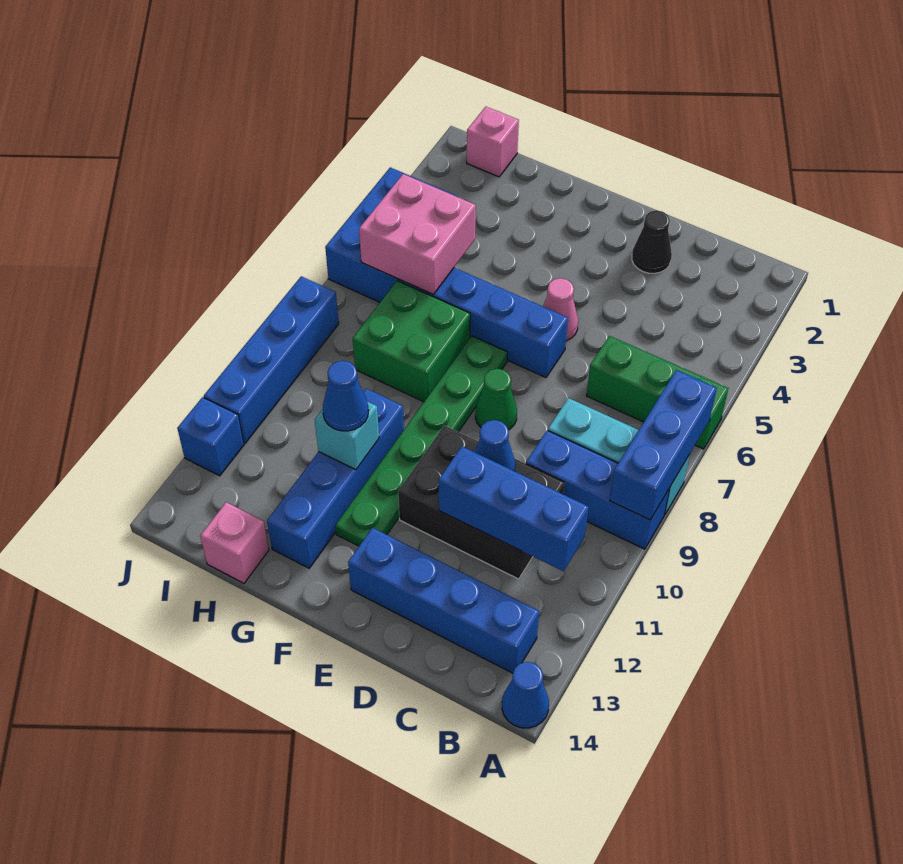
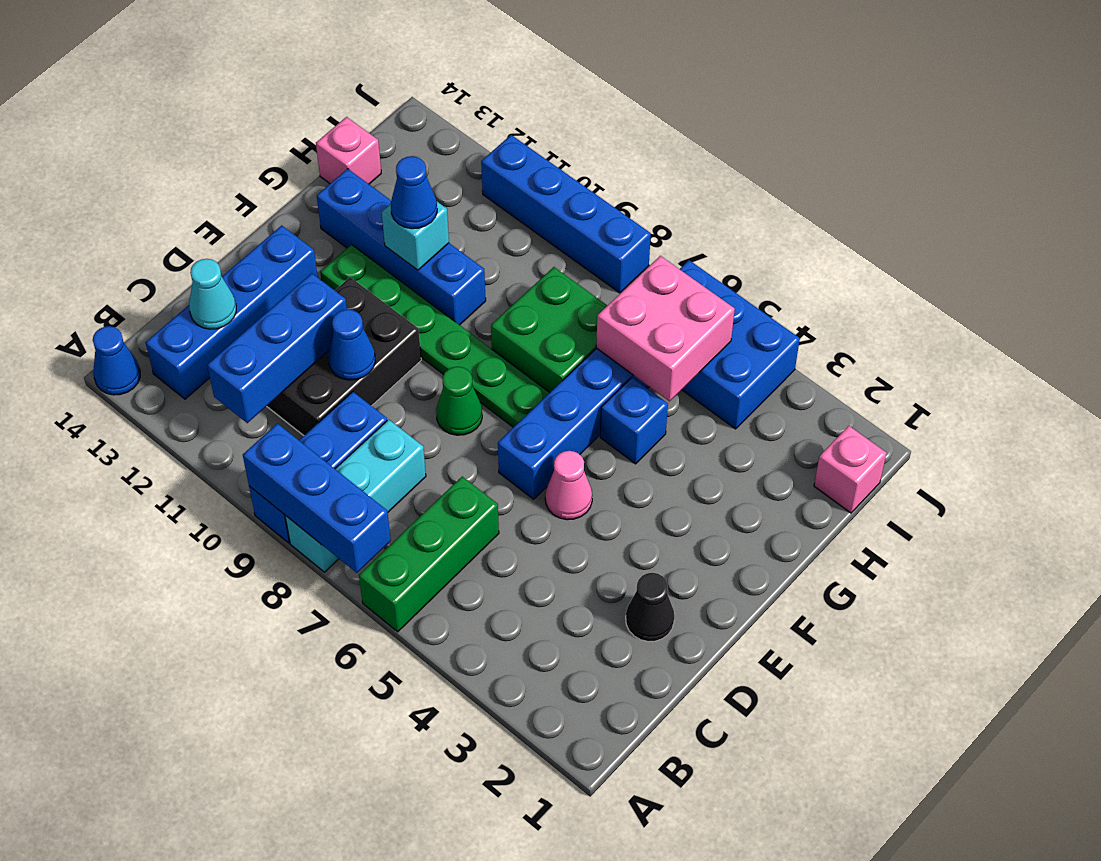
none -> cyan 1x1 cone [189,259,236,329]
blue 1x1 brick [177,397,244,476] -> blue 1x1 brick moved to [600,377,668,464]

